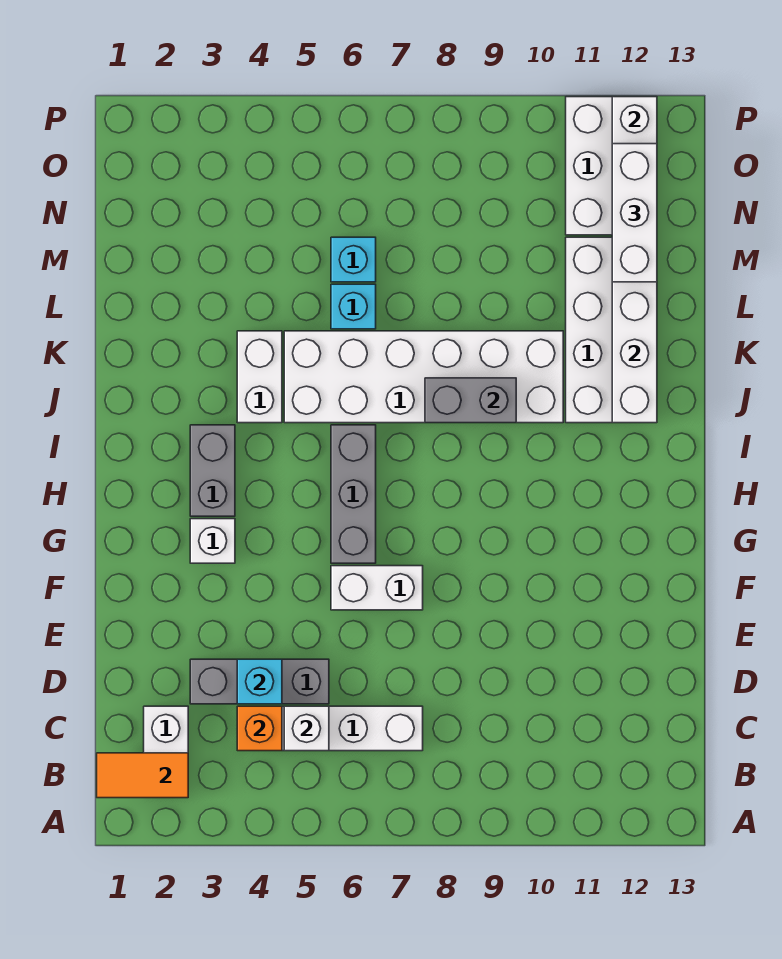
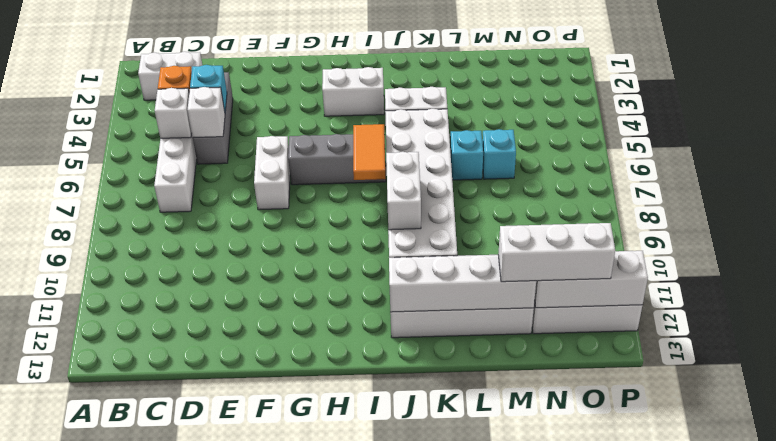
orange 1x2 tile [97,753,188,798] -> orange 1x2 tile moved to [353,124,386,180]
white 1x1 brick [190,519,235,563] -> white 1x1 brick moved to [188,87,225,138]
grey 1x2 brick [190,425,235,516] -> white 1x2 brick [322,67,384,116]
grey 1x2 brick [425,378,516,423] -> white 1x2 brick [386,152,421,230]

